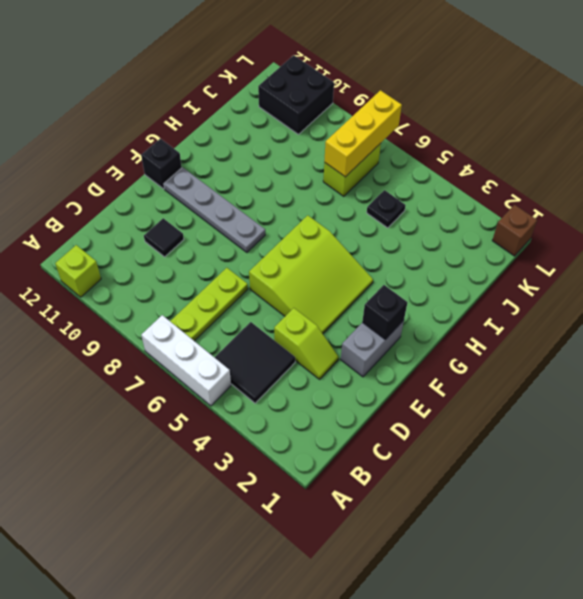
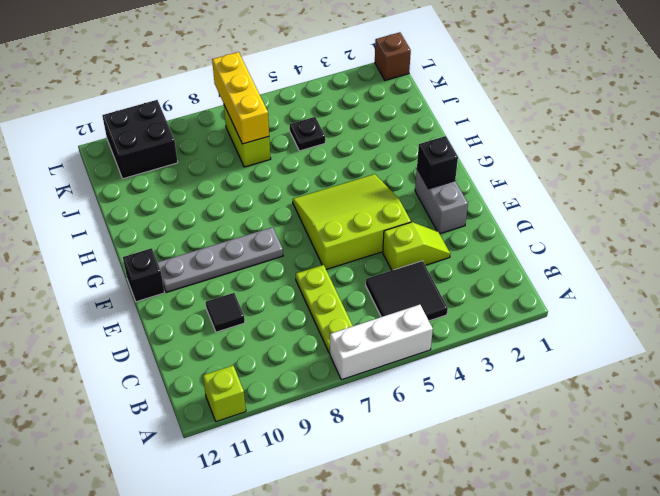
lime 3x3 slope [249,215,373,334] -> lime 3x3 slope turned to [293,174,411,269]

